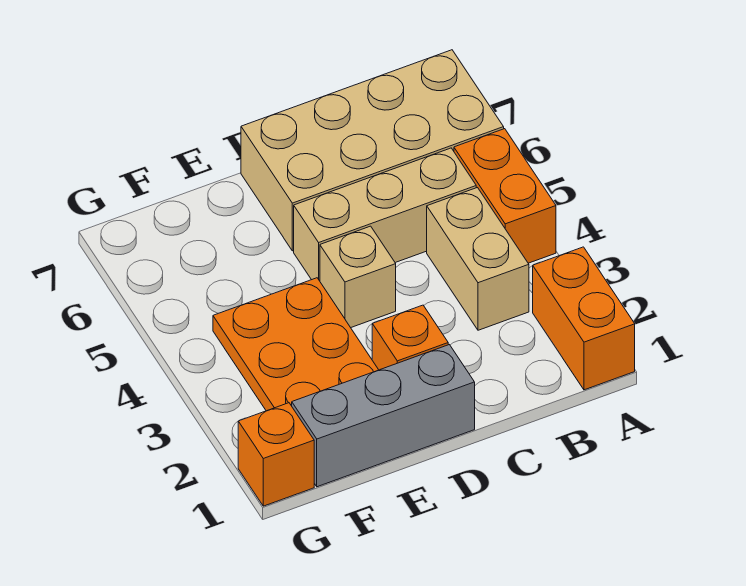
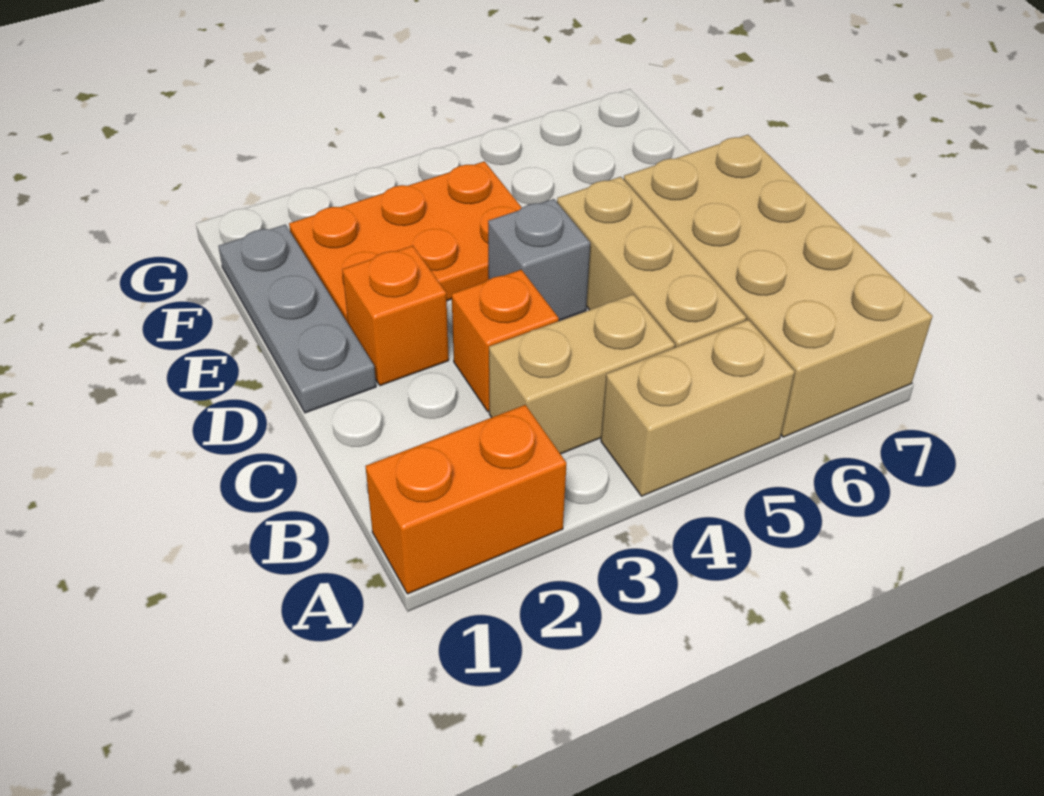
orange 1x2 brick [454,129,556,263] -> tan 1x2 brick [601,320,795,496]
grey 1x3 brick [292,345,475,487] -> grey 1x3 plate [218,224,376,413]
tan 1x1 brick [320,226,396,328] -> grey 1x1 brick [488,199,590,321]
orange 1x1 brick [238,403,314,506] -> orange 1x1 brick moved to [452,270,559,412]

